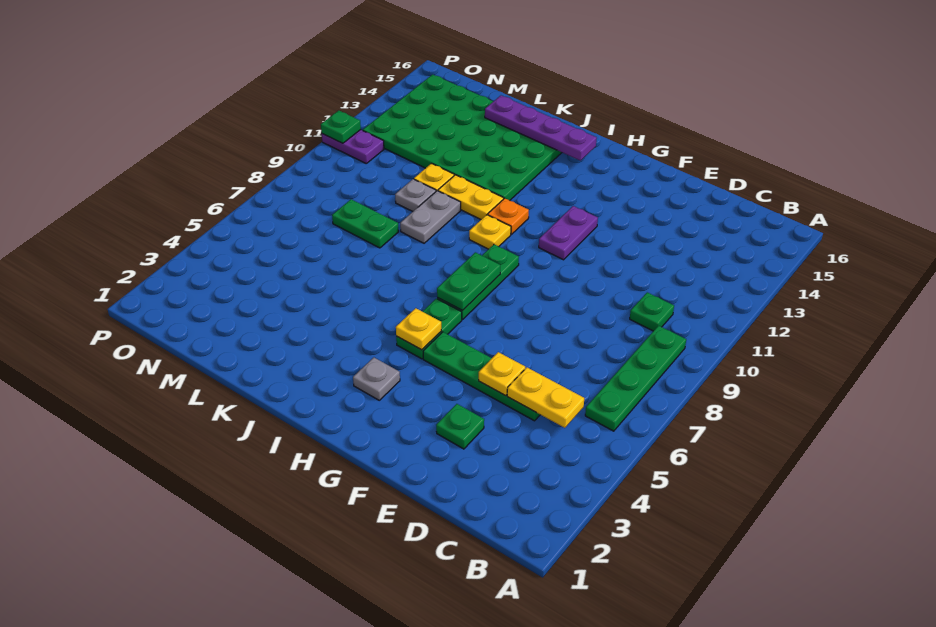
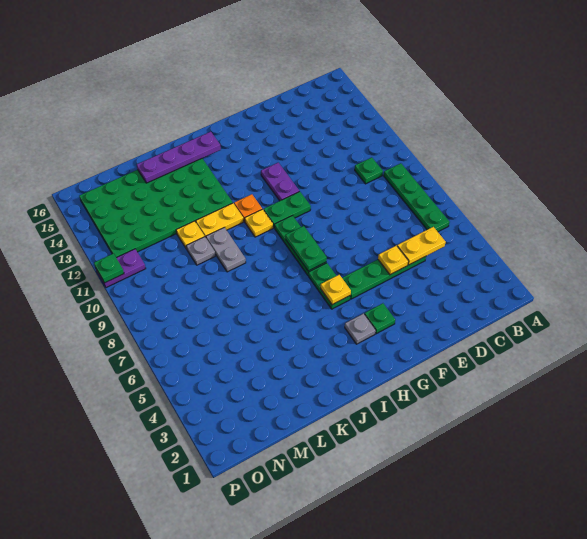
green 1x1 plate [436,404,484,449] -> green 1x1 plate moved to [365,303,395,334]
green 1x2 plate [332,199,399,248] -> green 1x2 plate moved to [264,191,311,228]

